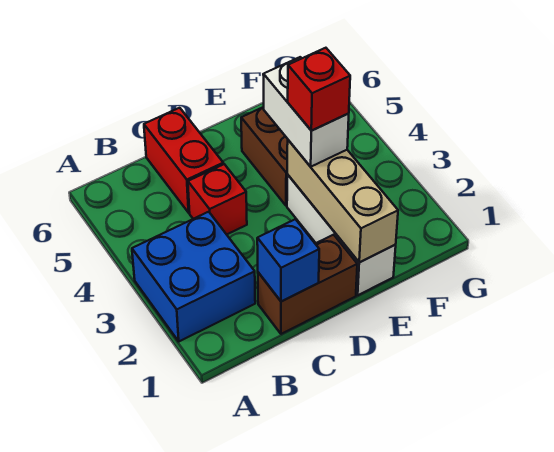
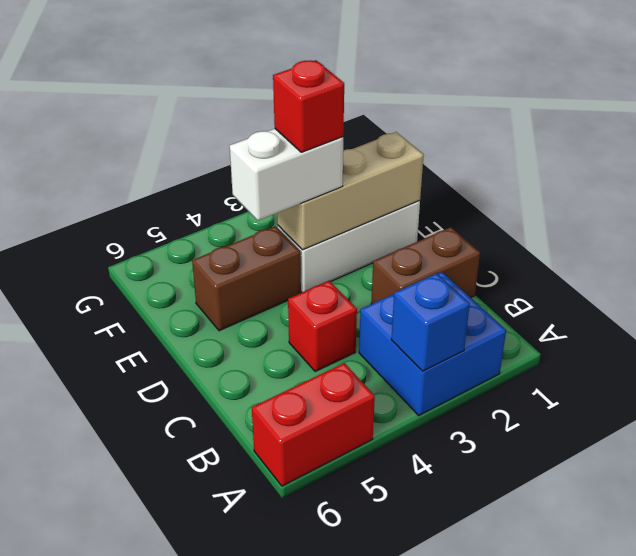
brown 1x2 brick [258,235,357,334] -> brown 1x2 brick turned to [371,227,480,304]
blue 1x1 brick [257,219,319,302] -> blue 1x1 brick moved to [391,273,470,371]
red 1x2 brick [144,108,223,213] -> red 1x2 brick moved to [252,363,375,486]

